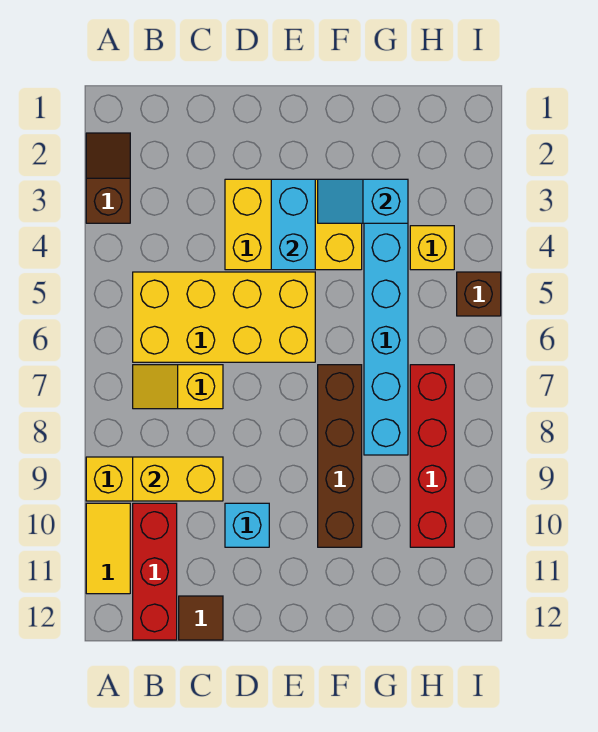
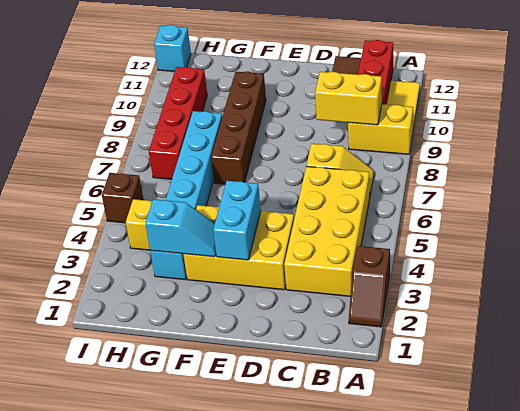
yellow 2x4 brick [133,272,315,362] -> yellow 2x4 brick turned to [284,166,370,297]
cyan 1x1 brick [225,503,269,547] -> cyan 1x1 brick moved to [154,25,191,71]

